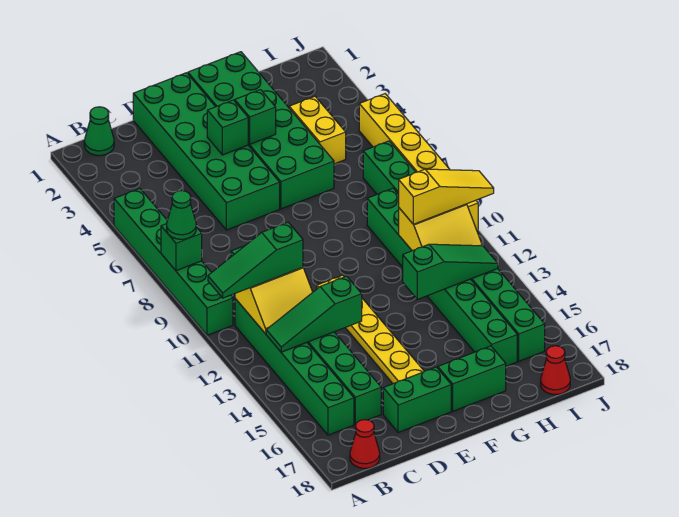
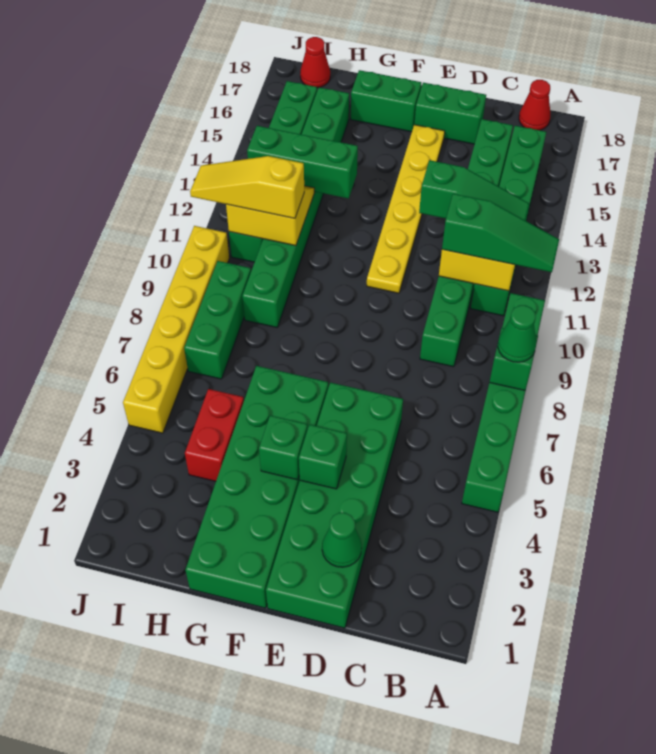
green 1x1 cone [84,107,114,156] -> green 1x1 cone moved to [322,513,362,567]
green 1x3 slope [403,244,498,299] -> green 1x3 brick [247,126,358,198]
yellow 1x2 brick [289,96,346,164] -> red 1x2 brick [185,389,244,481]

